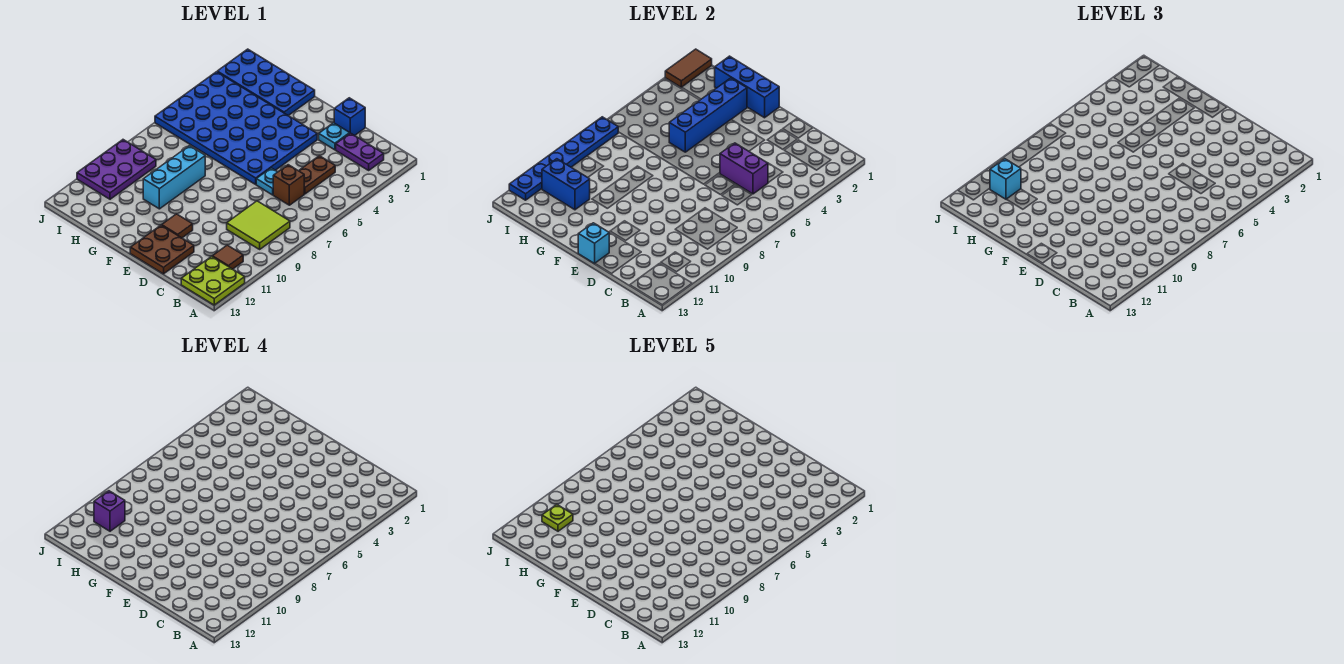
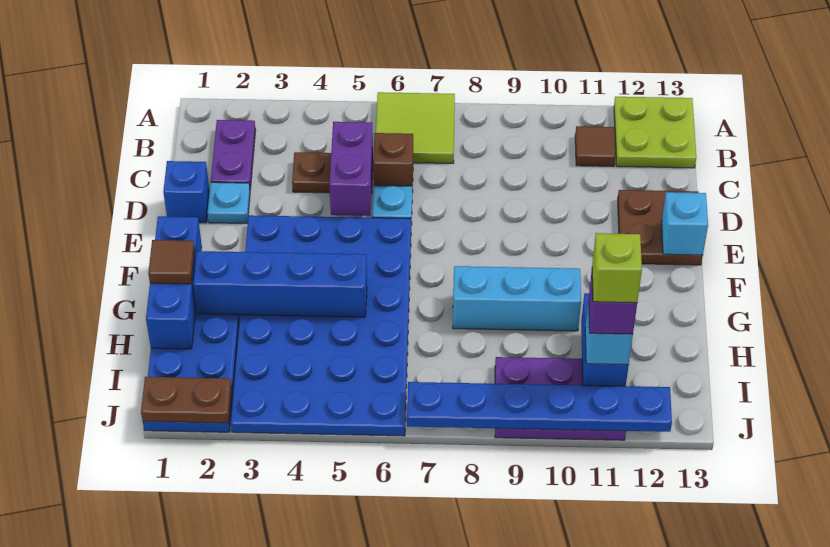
lime 2x2 tile [227,201,290,249] -> lime 2x2 tile moved to [376,92,455,163]
brown 1x1 tile [162,214,193,238] -> brown 1x1 tile moved to [148,240,195,284]
lime 1x1 plate [542,505,573,531] -> lime 1x1 brick [592,233,642,303]
brown 1x2 tile [665,49,712,87] -> brown 1x2 plate [141,377,232,423]

